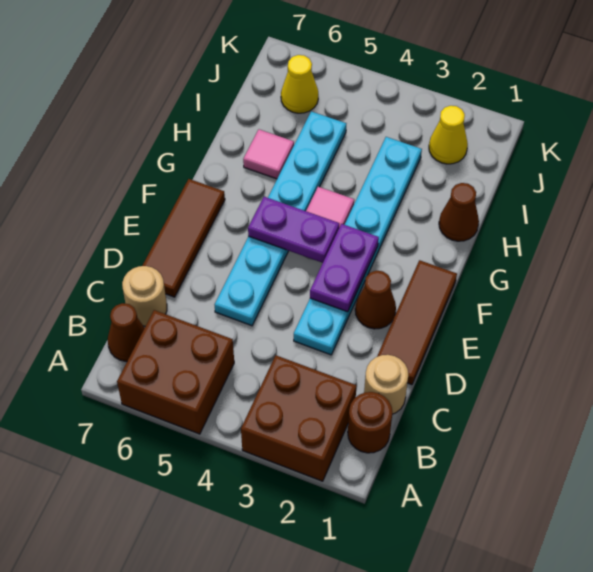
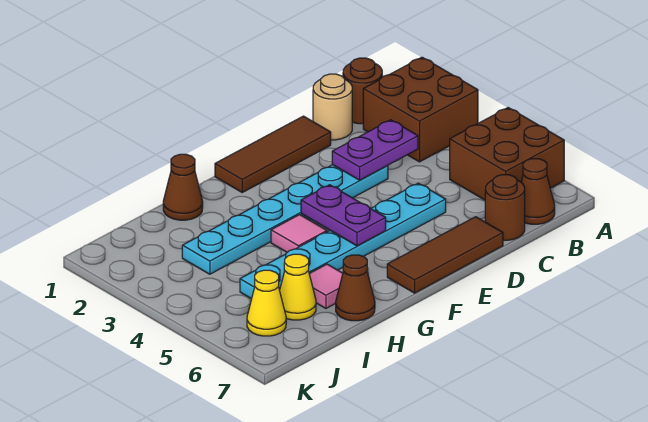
tan 1x1 round brick [122,266,167,326] -> brown 1x1 round brick [485,175,525,240]
brown 1x1 cone [355,271,396,329] -> brown 1x1 cone moved to [336,255,375,321]
purple 1x2 plate [310,224,379,312] -> purple 1x2 plate moved to [332,120,418,180]
yellow 1x1 cone [429,106,468,164] -> yellow 1x1 cone moved to [280,254,316,320]

